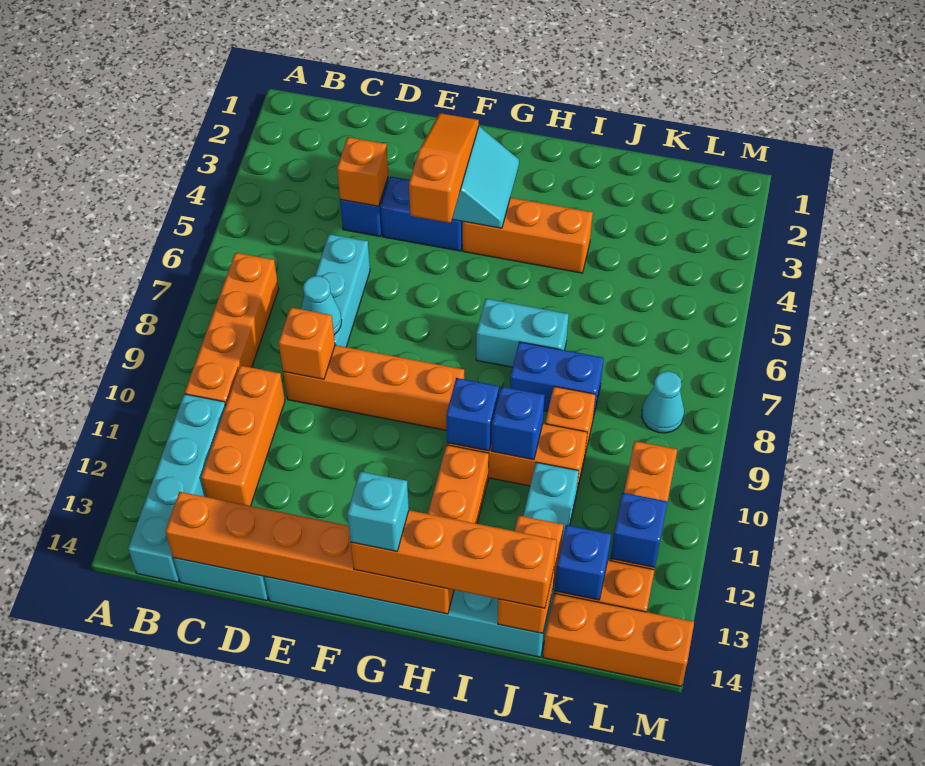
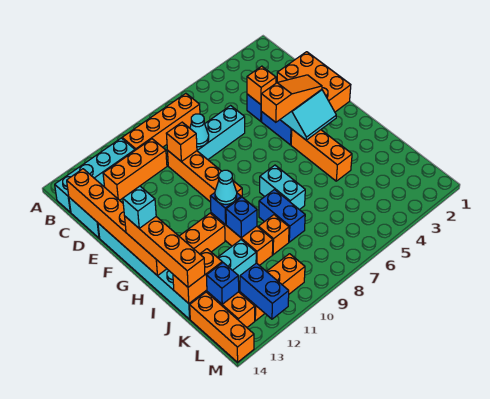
none -> orange 2x3 brick [277,52,351,112]
cyan 1x1 cone [642,371,684,433] -> cyan 1x1 cone moved to [215,170,237,204]
blue 1x1 brick [610,493,668,567] -> blue 1x2 brick [240,263,289,319]

